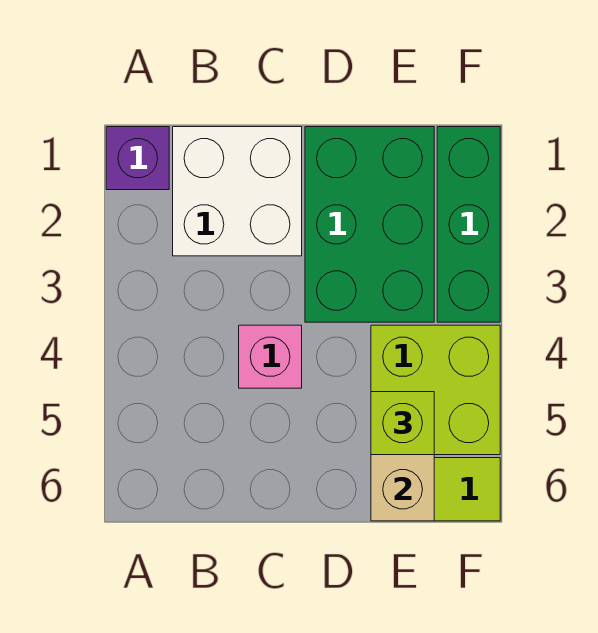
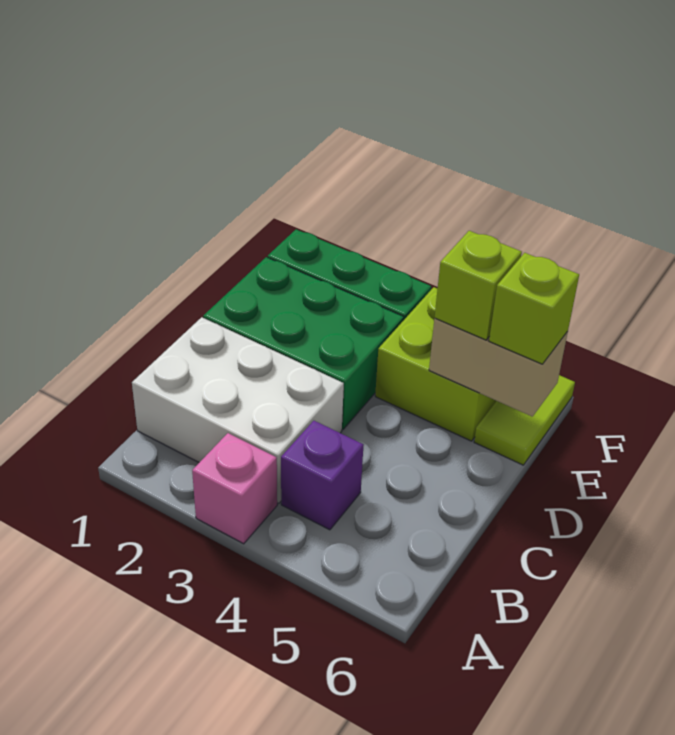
purple 1x1 brick [106,127,169,190] -> purple 1x1 brick moved to [281,421,363,530]
white 2x2 brick [173,127,302,256] -> white 2x3 brick [132,317,344,504]
pink 1x1 brick [239,325,302,388] -> pink 1x1 brick moved to [192,433,277,544]
none -> lime 1x1 brick [489,253,579,364]

